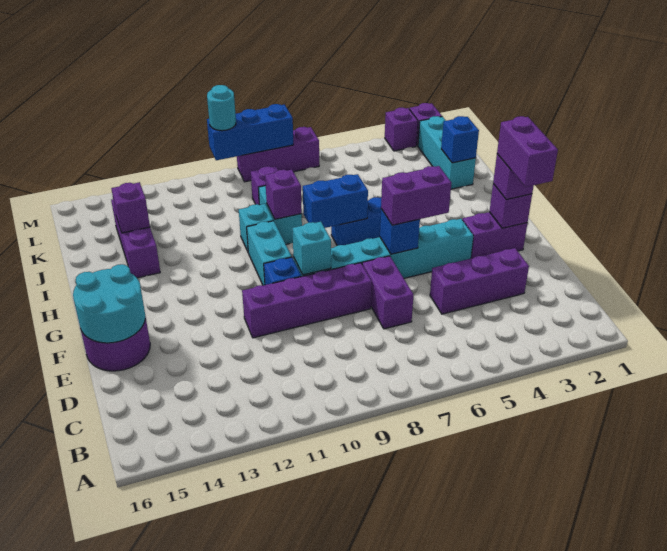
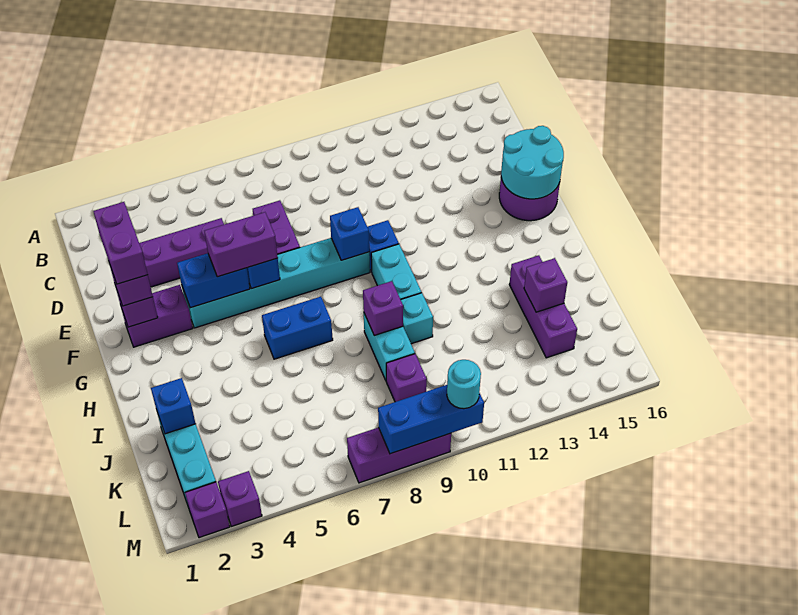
purple 1x4 brick [242,263,372,338] -> none
cyan 1x1 brick [292,222,331,275] -> blue 1x1 brick [330,207,369,260]
blue 1x2 brick [303,174,368,228] -> blue 1x2 brick moved to [177,253,250,308]

